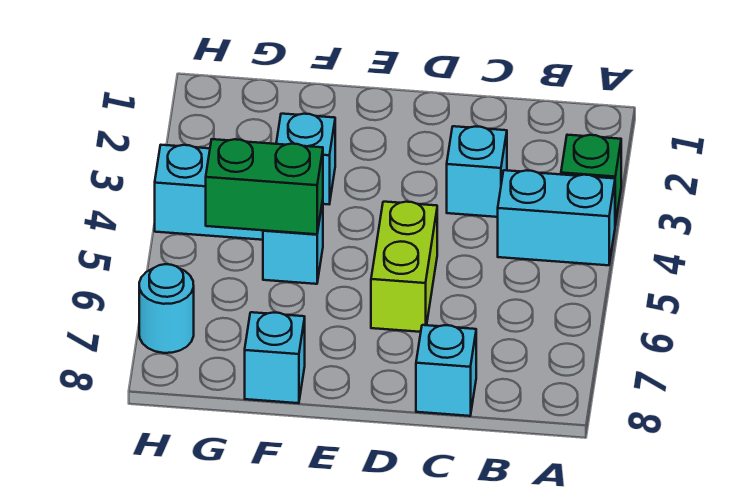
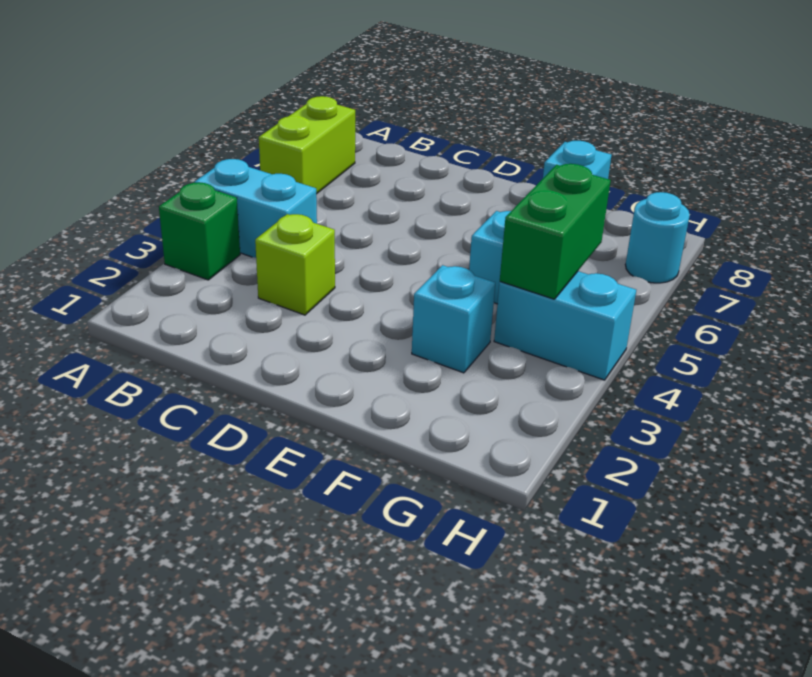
cyan 1x1 brick [447,126,507,217] -> lime 1x1 brick [255,214,335,315]
cyan 1x1 brick [416,325,476,416] -> none
lime 1x2 brick [371,202,437,332] -> lime 1x2 brick moved to [259,96,355,194]
green 1x2 brick [206,139,323,234] -> green 1x2 brick turned to [500,164,611,299]

